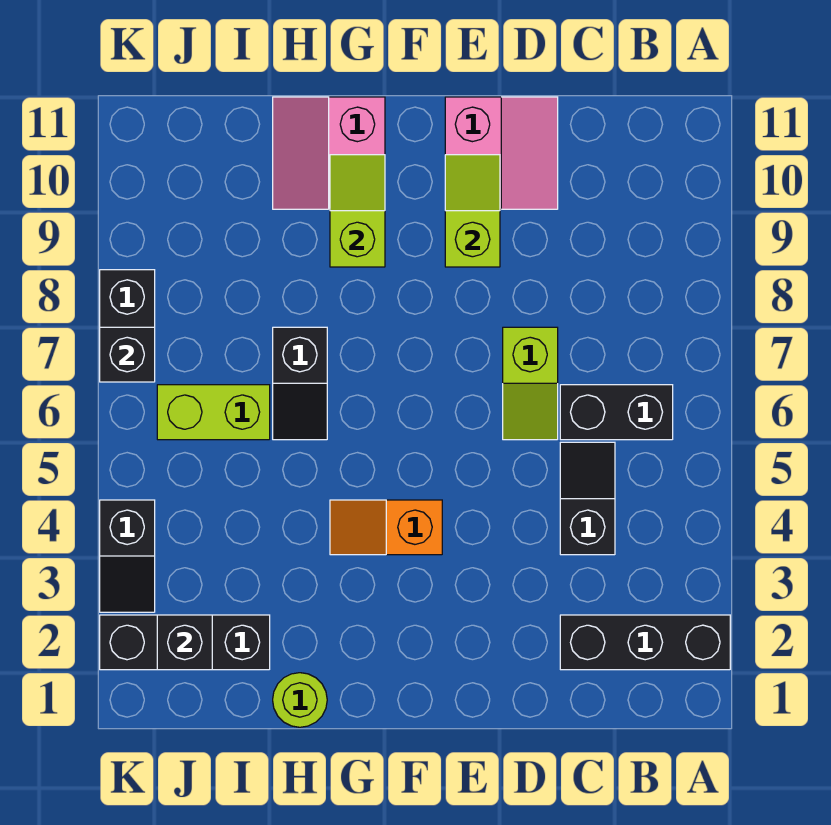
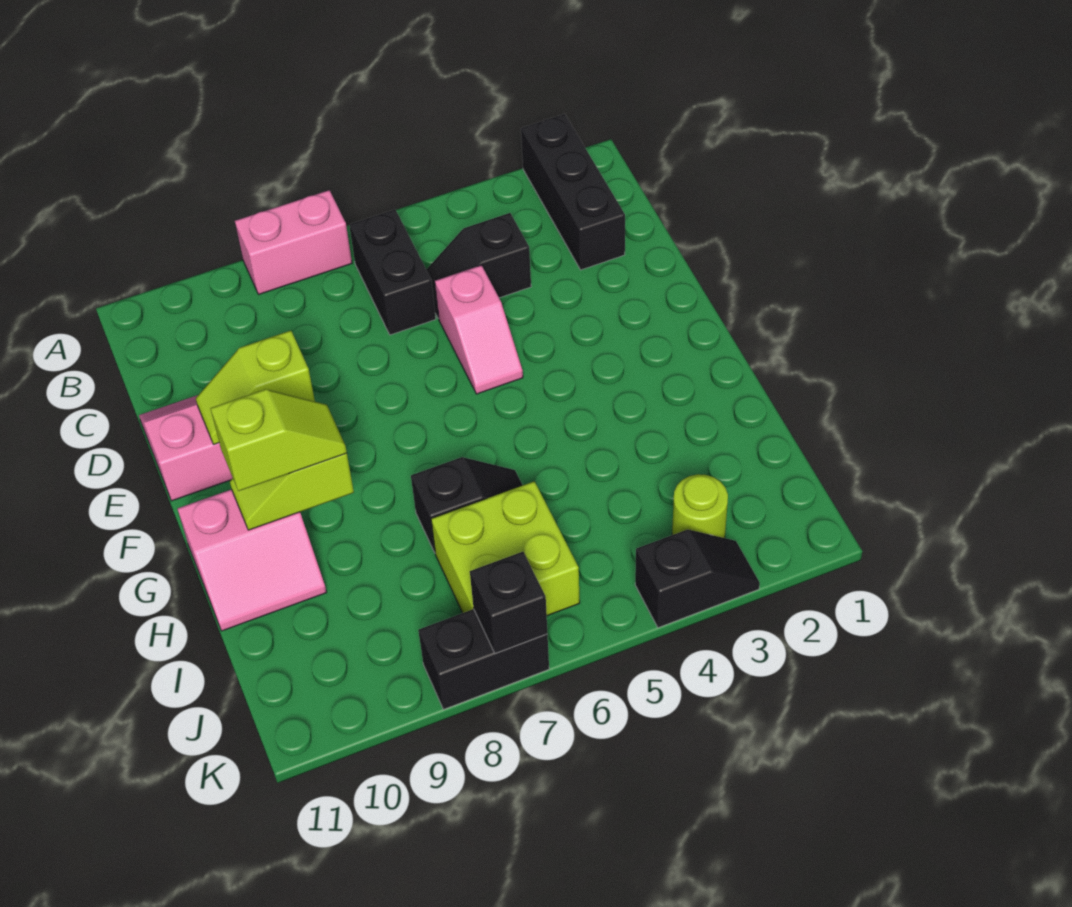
none -> pink 1x2 brick [235,190,352,294]
none -> pink 1x2 slope [435,265,523,394]
lime 1x2 slope [503,327,558,440] -> lime 1x2 slope moved to [210,389,347,491]
orange 1x2 slope [330,500,442,555] -> none
lime 1x1 round brick [273,673,327,727] -> lime 1x1 round brick moved to [672,474,728,538]
black 1x3 brick [100,615,270,670] -> none
lime 1x2 brick [157,385,270,440] -> lime 2x2 brick [431,481,580,616]
black 1x1 brick [157,615,212,670] -> none

